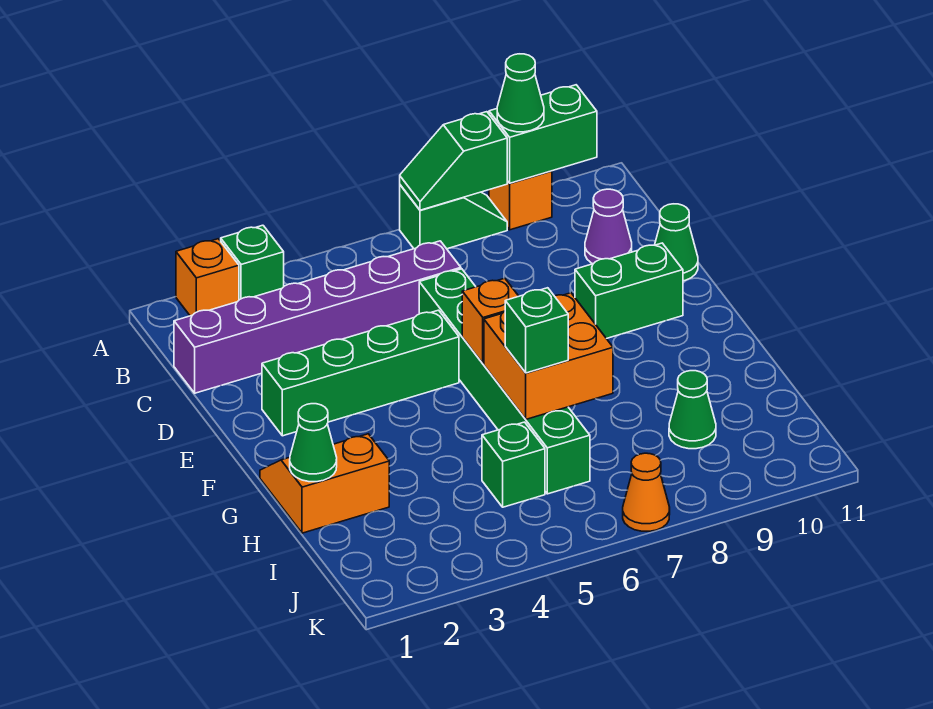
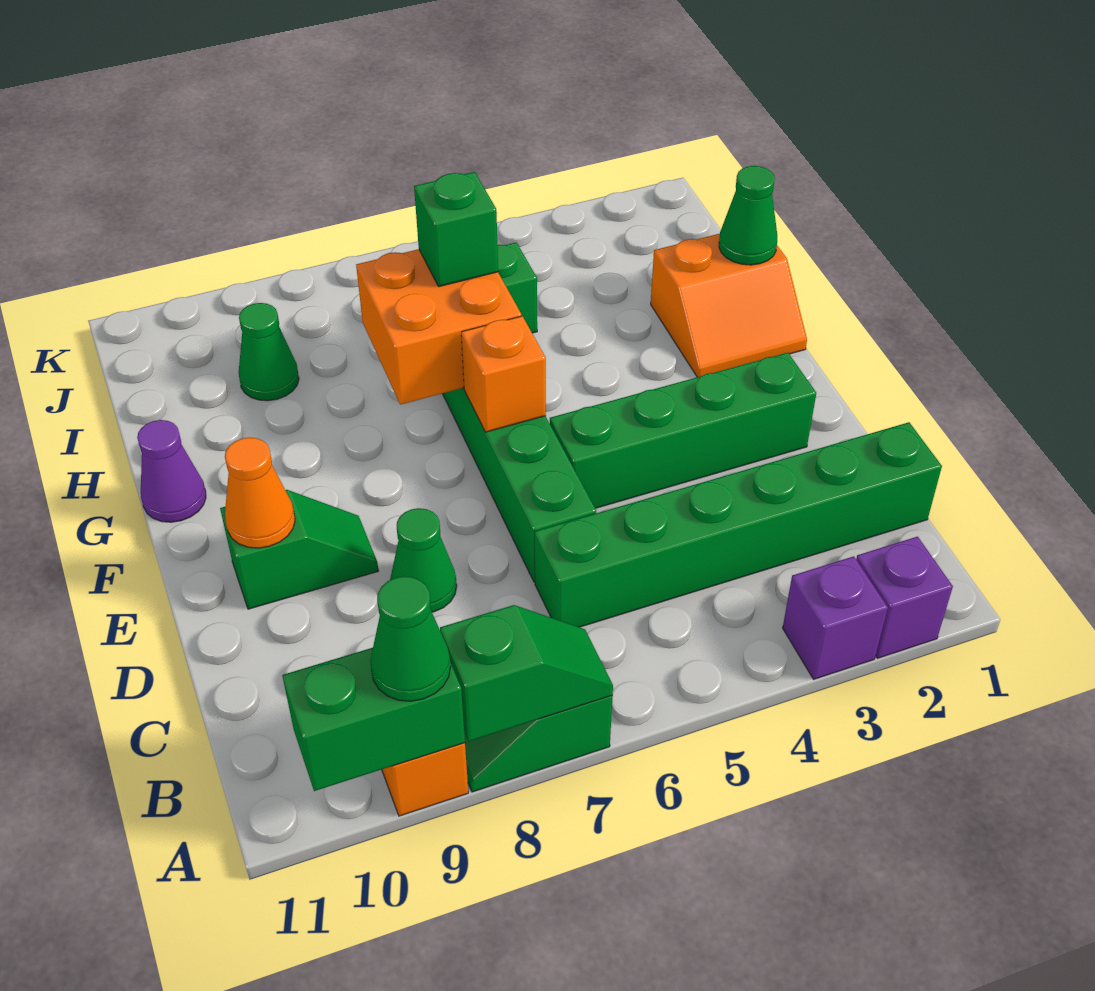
orange 1x1 brick [176,239,239,316] -> purple 1x1 brick [856,537,953,658]
green 1x1 brick [221,225,284,300] -> purple 1x1 brick [783,556,888,679]
purple 1x6 brick [174,241,461,393] -> green 1x6 brick [535,422,942,627]
purple 1x1 cone [585,189,632,264] -> purple 1x1 cone moved to [137,420,206,522]
green 1x1 cone [655,204,698,281] -> green 1x1 cone moved to [390,508,457,612]
green 1x2 brick [575,243,683,339] -> green 1x2 slope [220,490,378,609]
orange 1x1 cone [623,453,670,531] -> orange 1x1 cone moved to [225,437,295,548]

